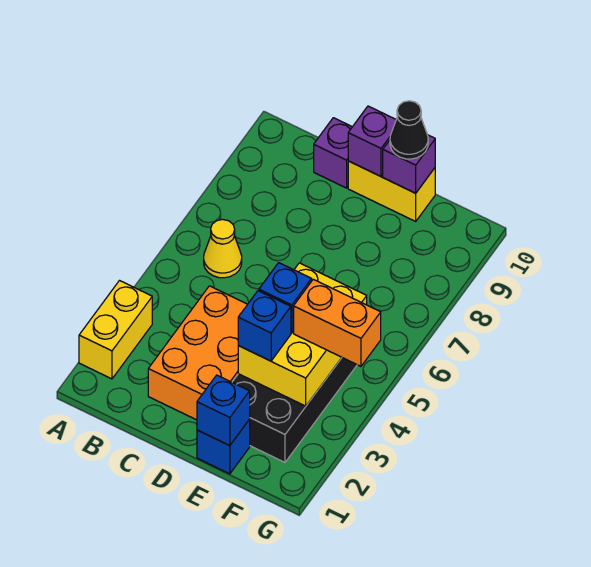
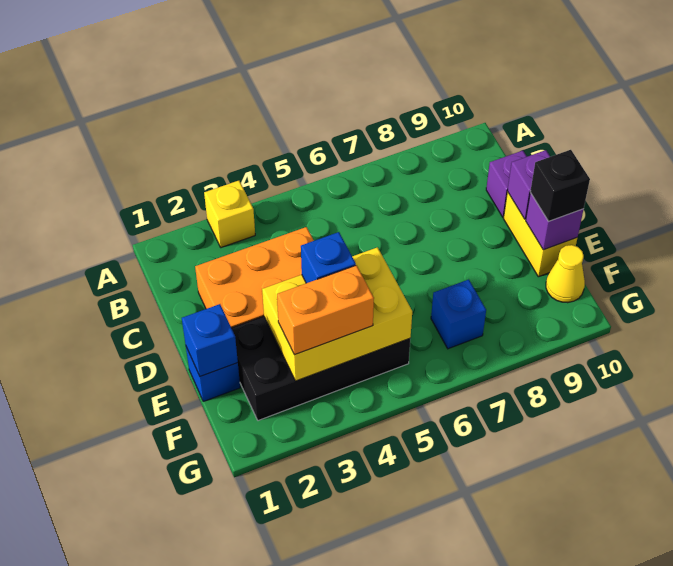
yellow 1x2 brick [79,281,152,379] -> yellow 1x1 brick [204,181,255,248]
yellow 1x1 cone [204,220,242,278] -> yellow 1x1 cone moved to [546,245,585,303]
blue 1x1 brick [238,291,291,361] -> blue 1x1 brick moved to [431,280,486,349]
black 1x1 cone [390,101,428,159] -> black 1x1 brick [530,150,590,222]
orange 1x2 brick [294,279,381,366] -> orange 1x2 brick turned to [277,265,374,355]

